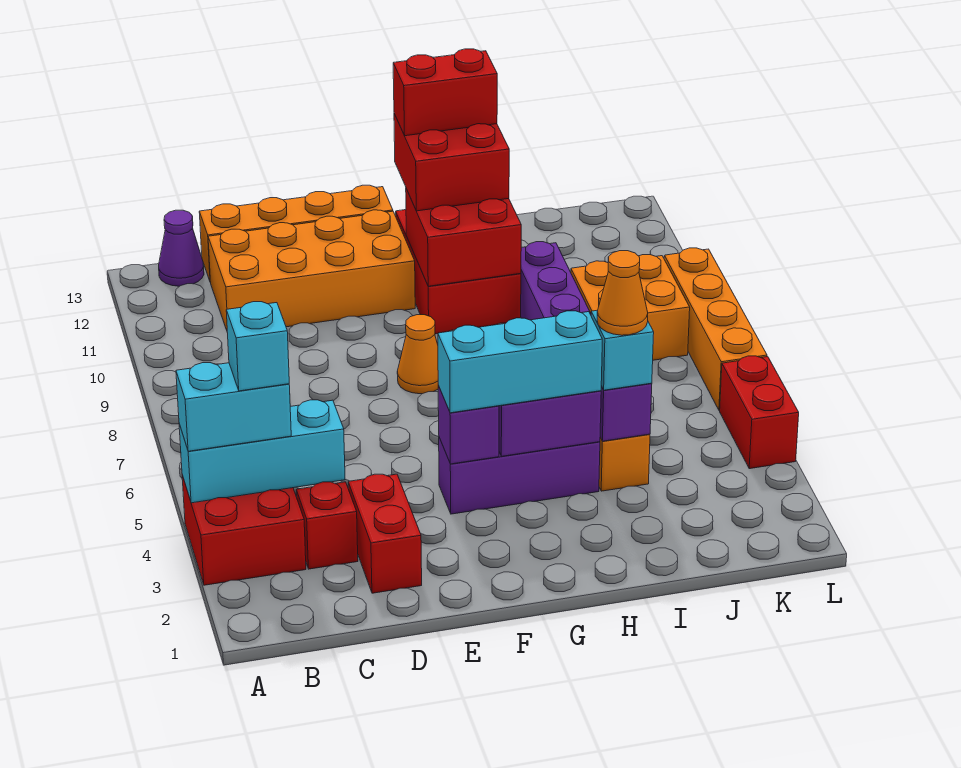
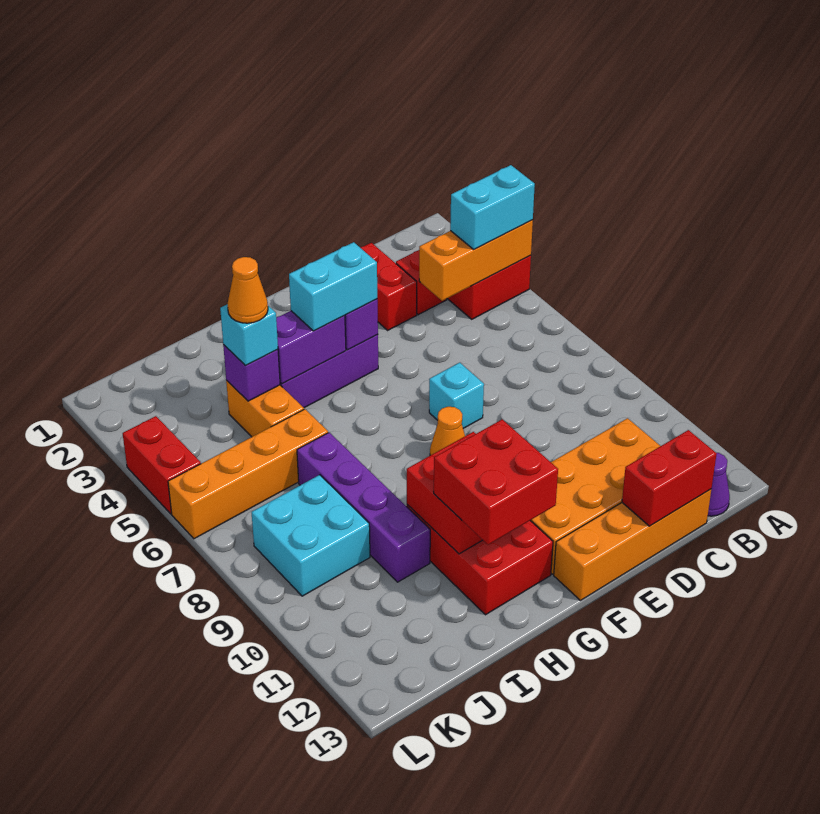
cyan 1x3 brick [179,400,345,503] -> orange 1x3 brick [419,220,533,301]
cyan 1x1 brick [226,302,289,391] -> cyan 1x1 brick moved to [429,363,484,428]
cyan 1x3 brick [438,311,602,413] -> cyan 1x2 brick [289,242,377,331]
red 1x2 brick [393,49,497,136] -> red 1x2 brick moved to [622,430,717,526]
orange 2x2 brick [571,254,690,360] -> cyan 2x2 brick [251,475,370,596]
orange 1x4 brick [664,248,767,411] -> orange 1x4 brick turned to [168,409,328,539]

